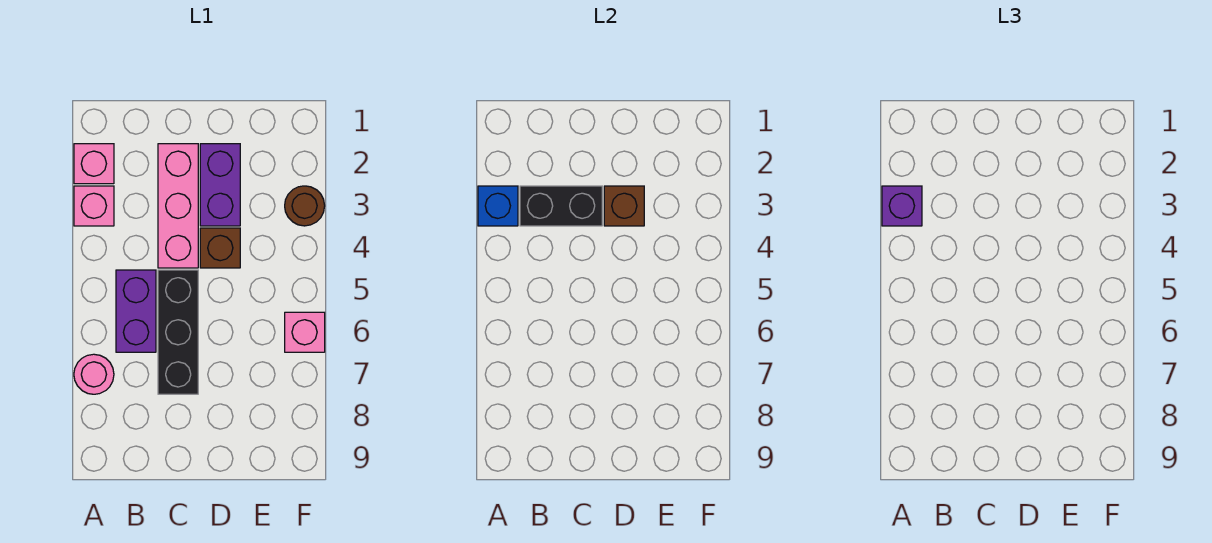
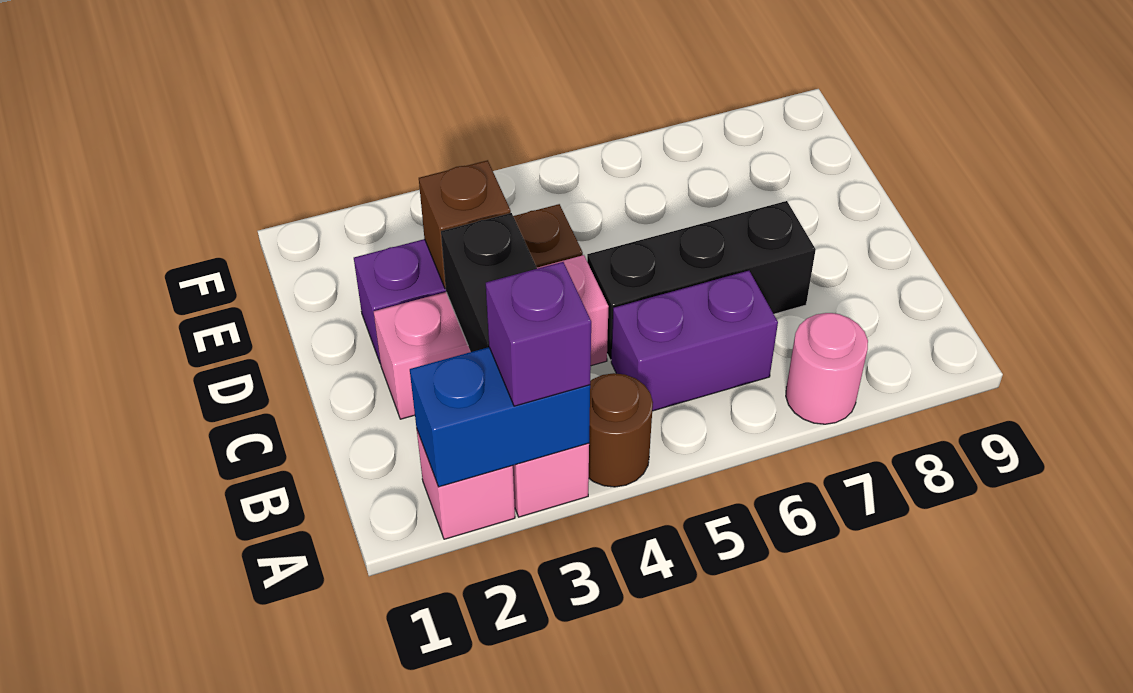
blue 1x1 brick [478,186,518,226] -> blue 1x2 brick [410,347,590,487]
brown 1x1 round brick [285,186,325,226] -> brown 1x1 round brick moved to [589,373,653,487]
pink 1x1 brick [285,312,325,352] -> none

